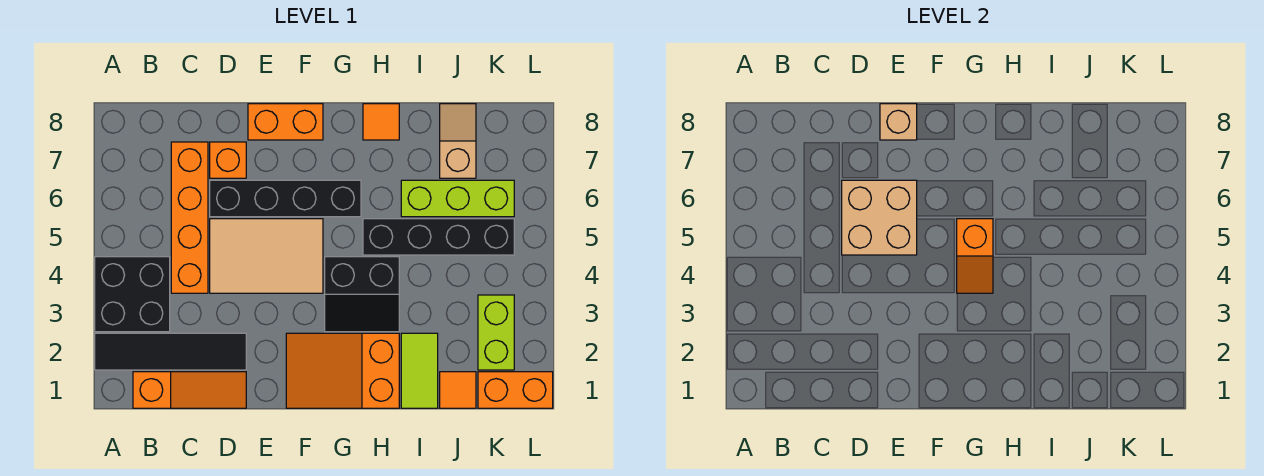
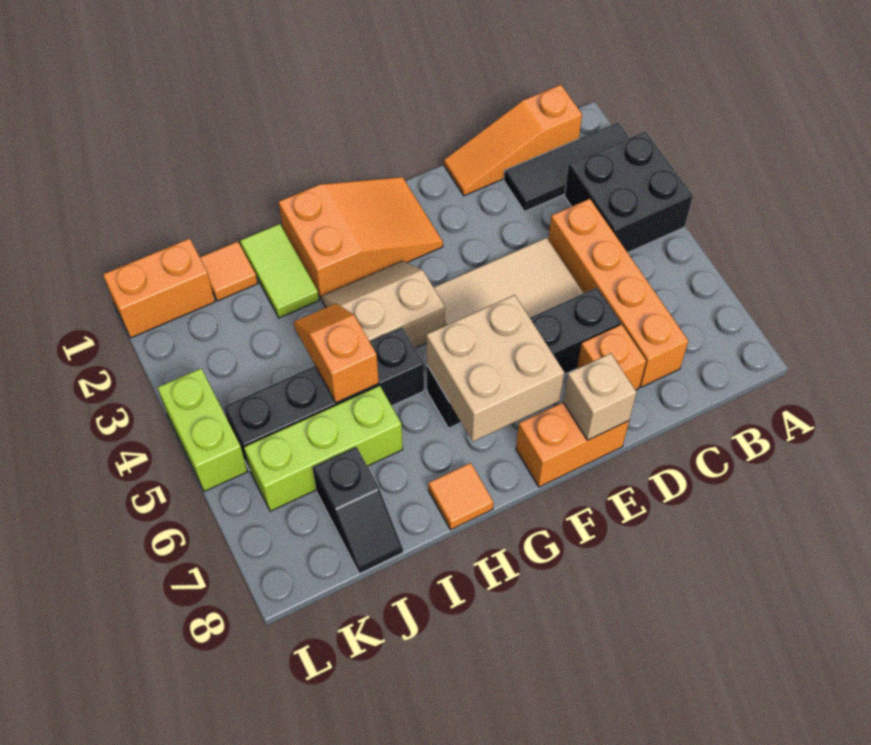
black 1x4 tile [95,333,246,370] -> black 1x3 tile [504,122,629,211]
tan 2x2 brick [842,180,917,255] -> tan 2x2 brick moved to [426,295,564,442]
black 2x2 slope [325,257,399,332] -> tan 2x2 slope [322,261,445,348]
orange 1x2 slope [957,219,993,293] -> orange 1x2 slope moved to [294,303,379,403]
tan 1x2 slope [440,104,476,178] -> black 1x2 slope [312,447,403,574]
lime 1x2 brick [478,295,514,370] -> lime 1x2 brick moved to [158,369,248,492]

